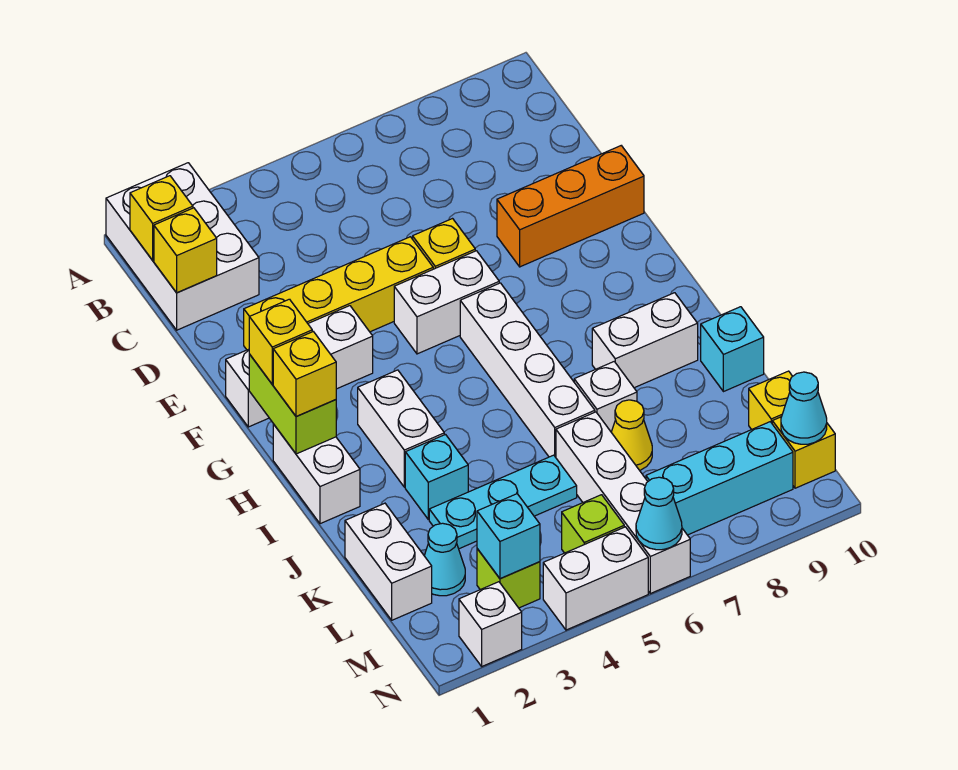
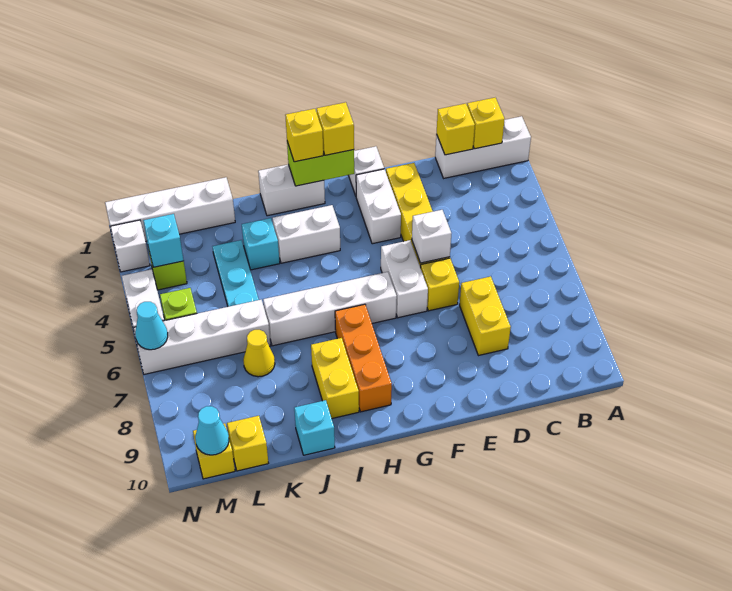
white 2x3 brick [106,163,259,330] -> white 1x3 brick [435,116,531,178]
none -> yellow 1x2 brick [460,276,511,356]
orange 1x3 brick [497,146,644,267] -> orange 1x3 brick moved to [335,304,392,412]
white 1x2 brick [592,293,698,388] -> yellow 1x2 brick [311,338,359,418]
white 1x1 brick [574,362,637,432] -> white 1x1 brick moved to [412,210,451,263]
white 1x2 brick [345,503,432,620] -> white 1x4 brick [105,177,235,241]
cyan 1x1 cone [424,523,465,596] -> none
cyan 1x3 brick [646,422,793,535] -> none

